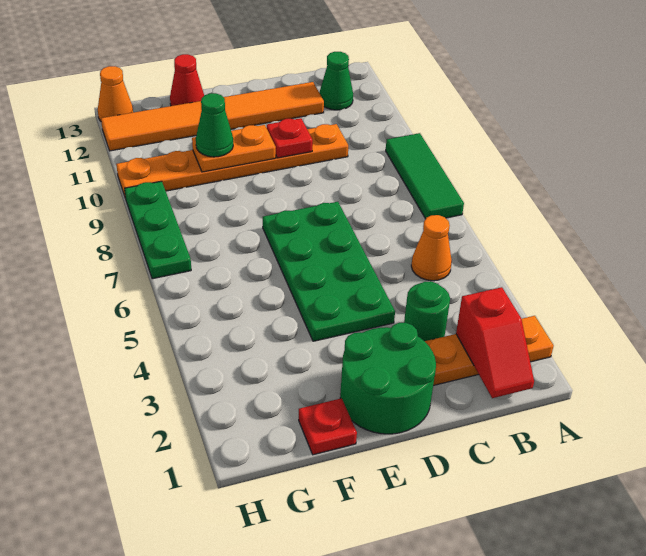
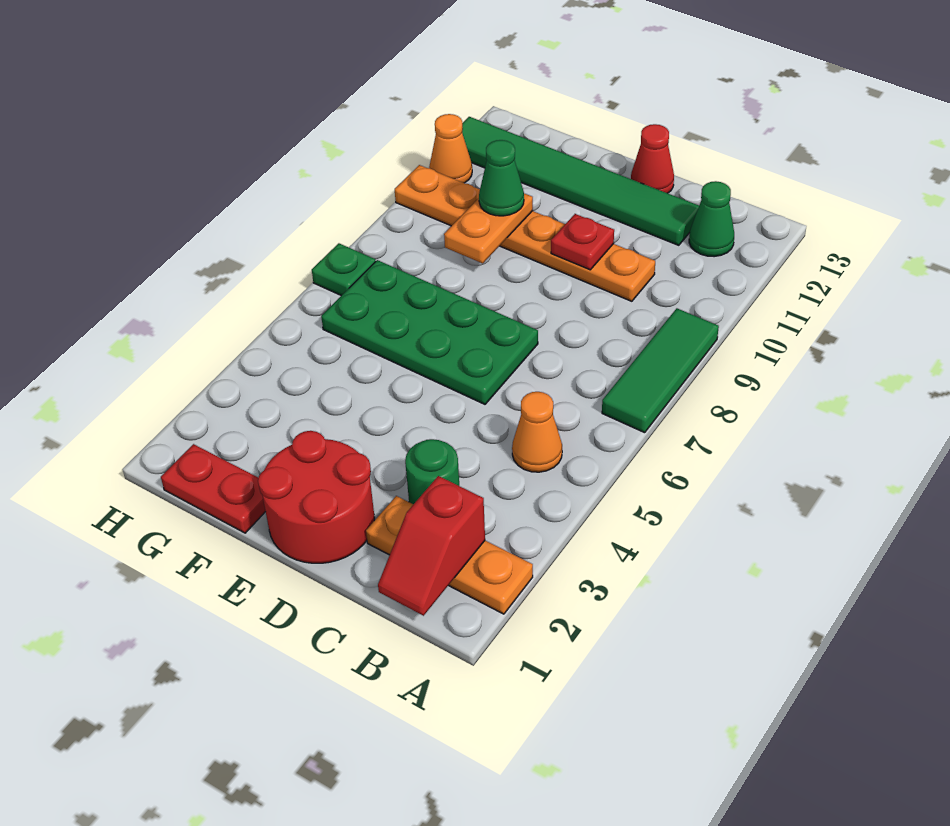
orange 1x6 tile [101,82,324,151] -> green 1x6 tile [462,117,699,245]
green 2x2 round brick [340,323,436,434] -> red 2x2 round brick [258,431,375,563]
green 2x4 plate [263,202,395,341] -> green 2x4 plate turned to [321,260,538,404]
orange 1x2 plate [192,125,276,172] -> orange 1x2 plate turned to [444,193,533,263]
red 1x1 plate [299,398,357,455] -> red 1x2 plate [161,444,266,533]
red 1x1 cone [170,54,204,106] -> red 1x1 cone moved to [631,124,674,193]
green 1x3 plate [125,181,191,279] -> green 1x1 plate [312,243,376,296]
orange 1x1 cone [98,66,133,121] -> orange 1x1 cone moved to [429,114,472,183]

